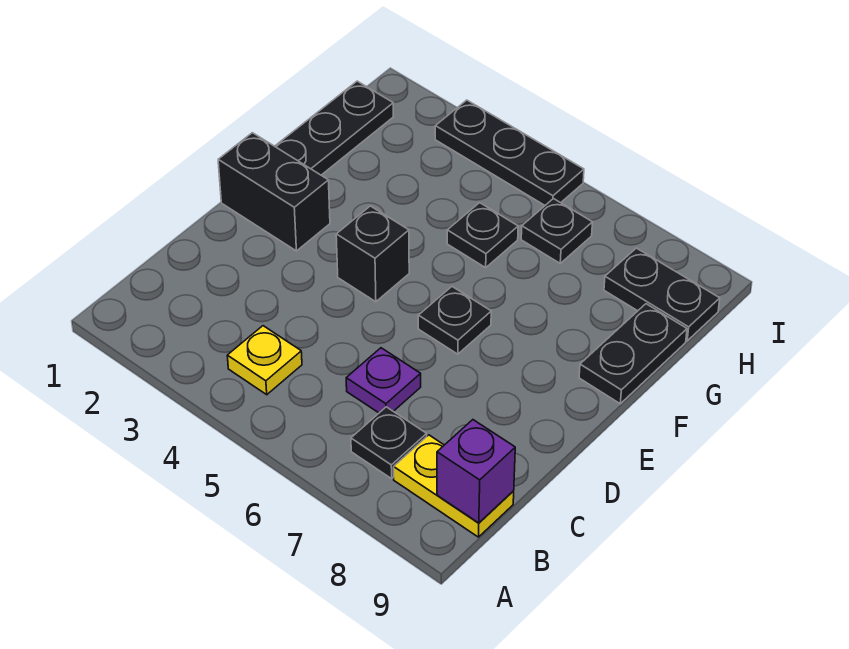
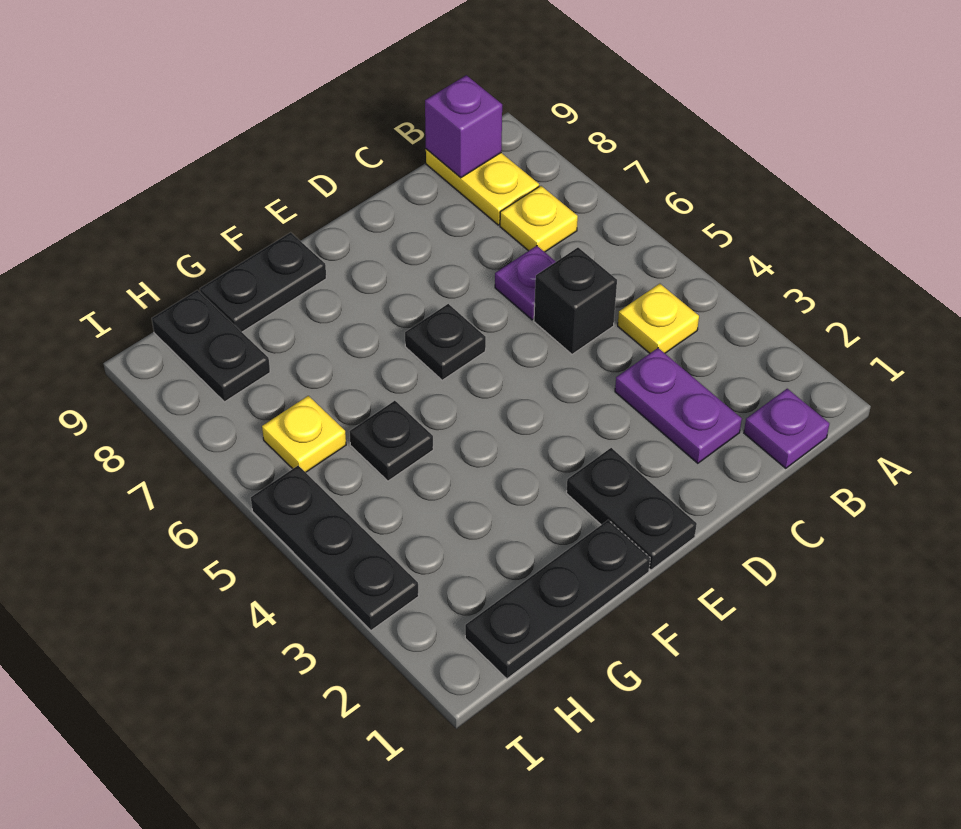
none -> purple 1x1 plate [744,389,829,468]
black 1x1 plate [351,407,427,479] -> yellow 1x1 plate [500,186,578,252]
none -> purple 1x2 plate [615,348,742,463]
black 1x2 brick [218,133,330,251] -> black 1x2 plate [566,448,697,570]
black 1x1 brick [336,206,409,302] -> black 1x1 brick moved to [534,248,617,354]
black 1x1 plate [521,199,593,263] -> yellow 1x1 plate [262,396,346,472]

